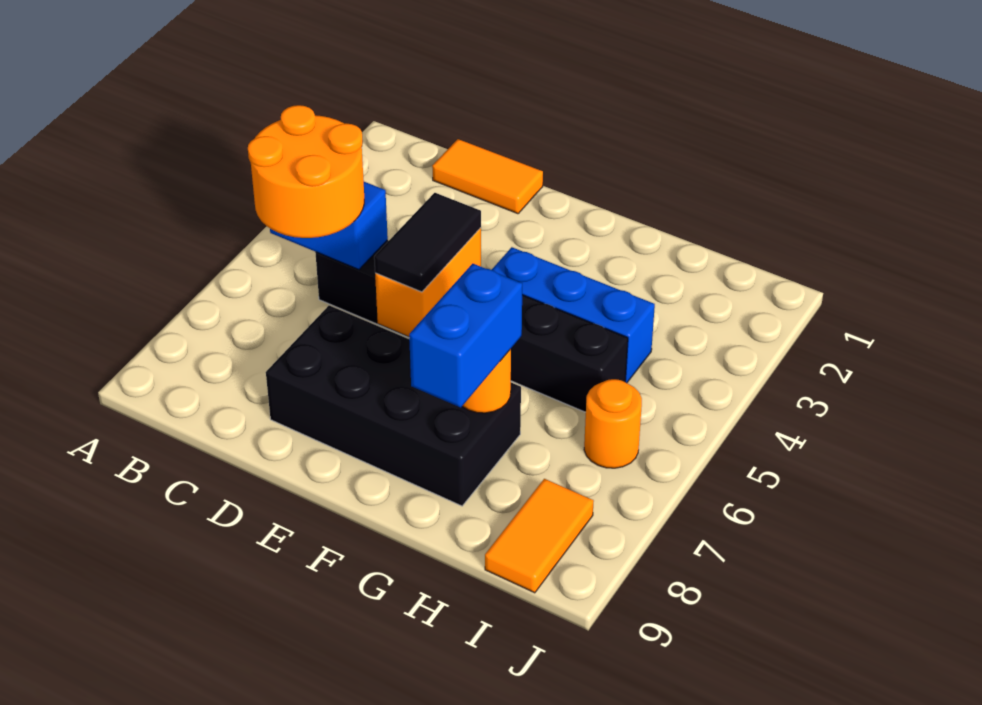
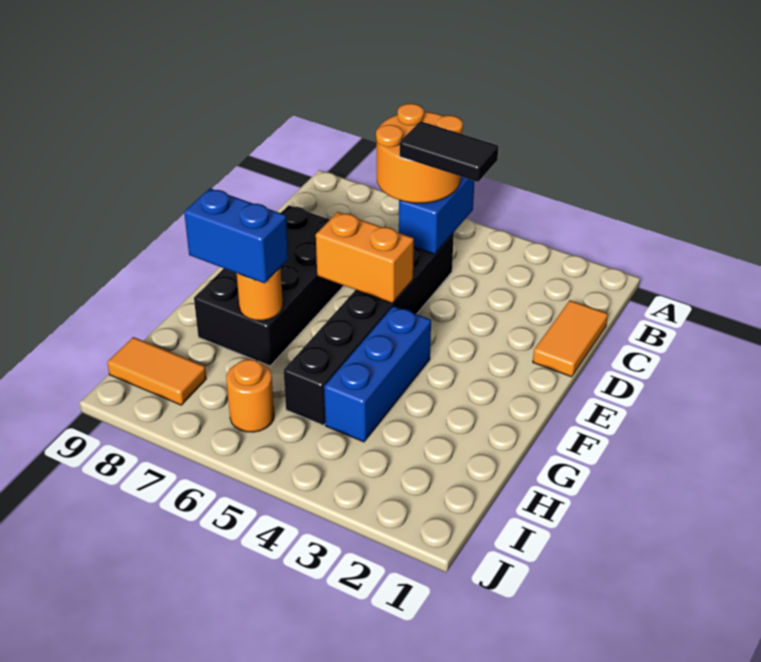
black 1x2 tile [374,193,481,292] -> black 1x2 tile moved to [400,121,498,182]

